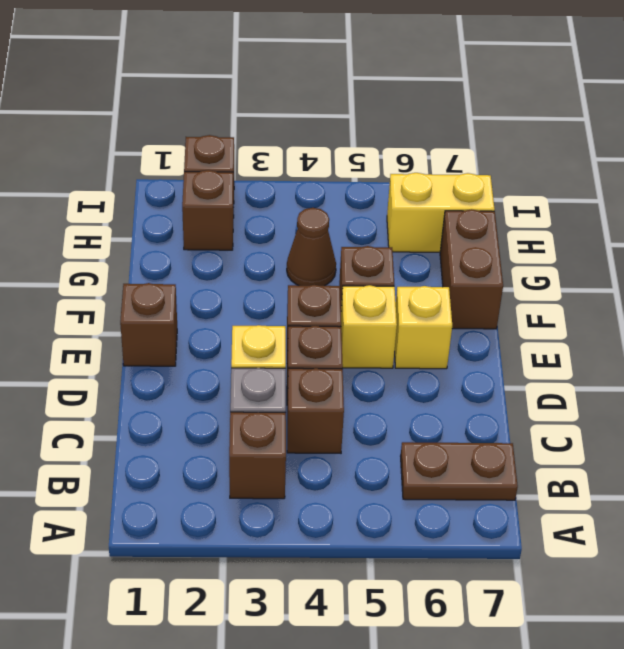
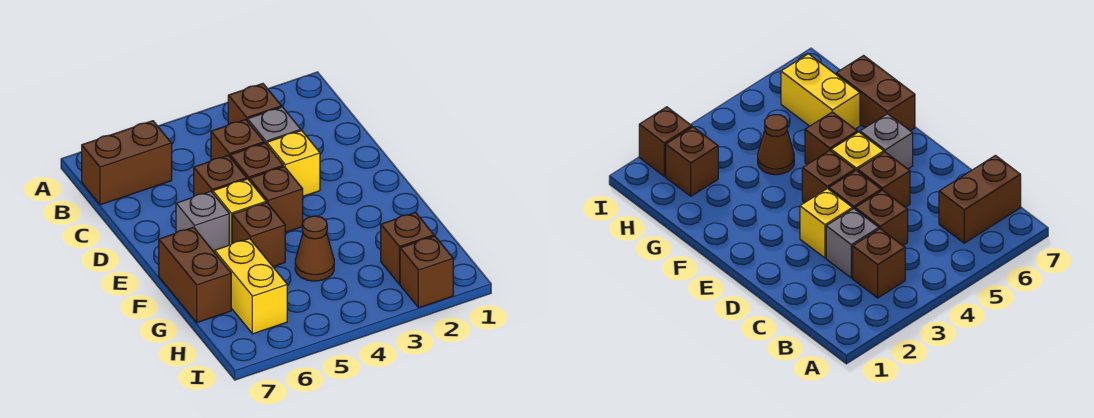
brown 1x2 plate [401,442,518,500] -> brown 1x2 brick [82,121,172,205]
brown 1x1 brick [120,283,177,366] -> brown 1x1 brick moved to [194,155,247,196]
yellow 1x1 brick [395,286,452,369] -> grey 1x1 brick [176,191,229,253]
yellow 1x2 brick [387,173,495,252] -> yellow 1x2 brick turned to [215,239,287,334]

